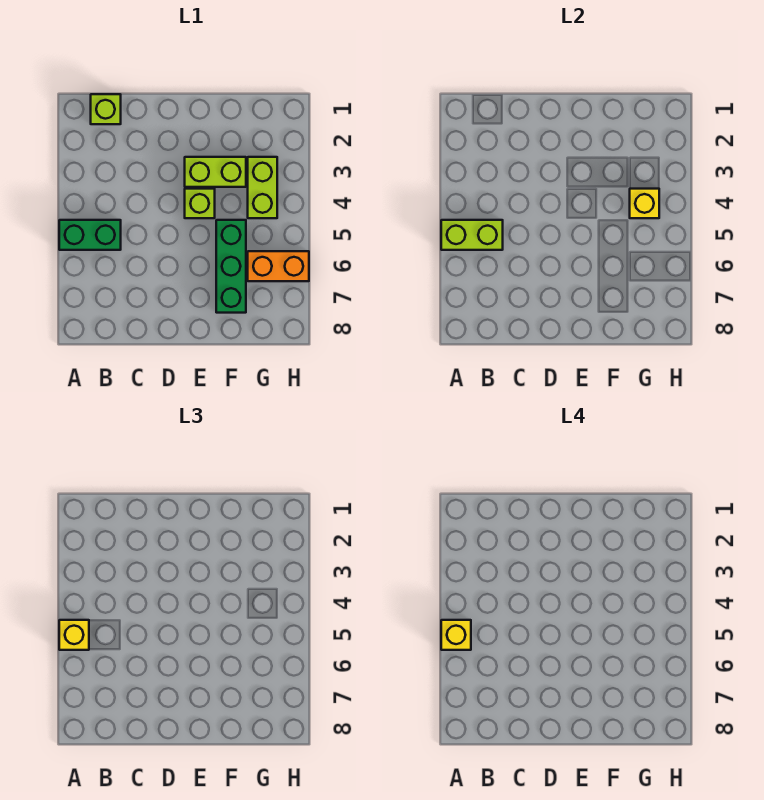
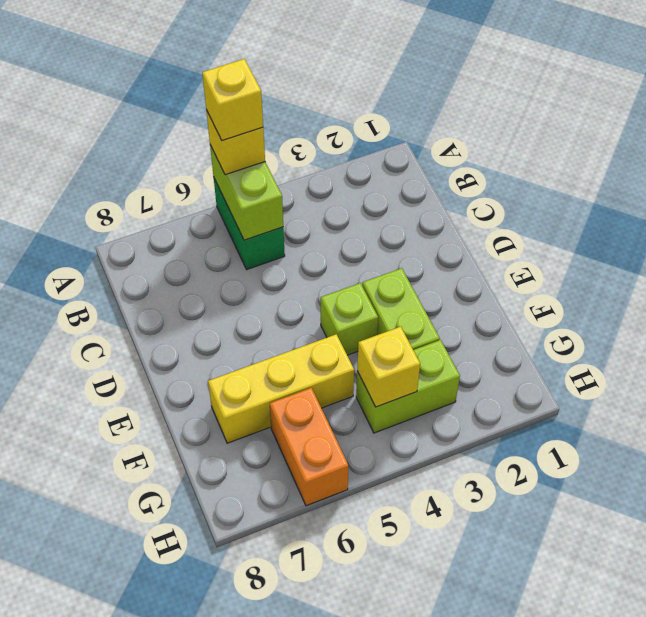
lime 1x1 brick [91,94,121,124] -> none
green 1x3 brick [216,220,246,313] -> yellow 1x3 brick [208,334,354,443]

